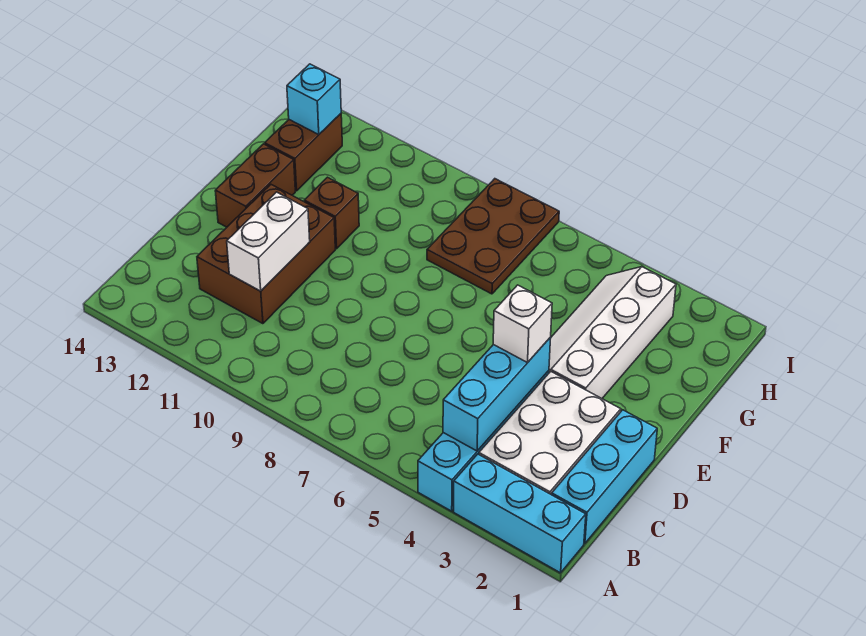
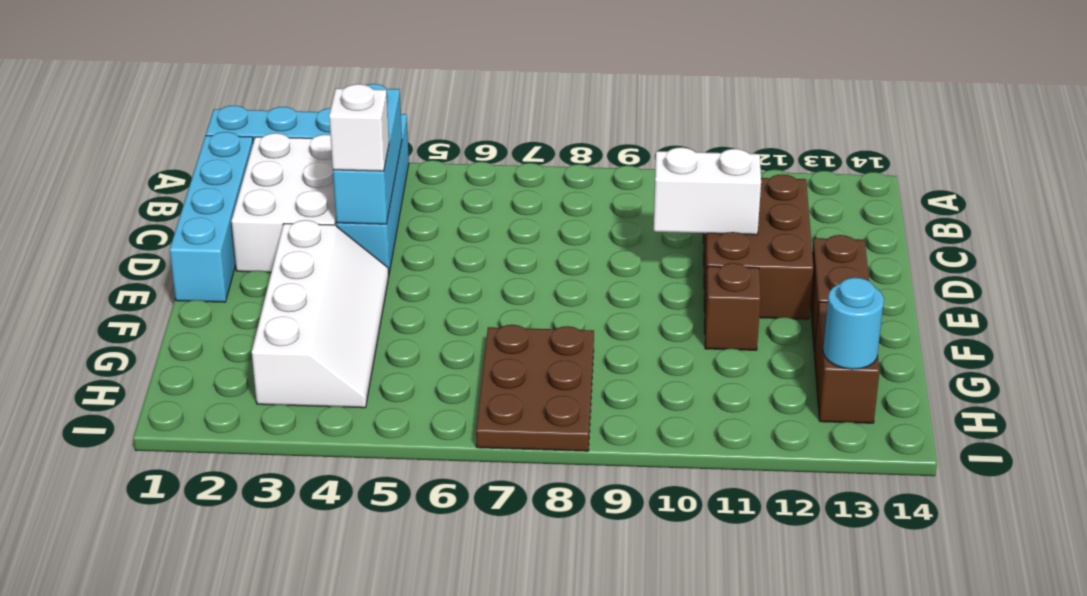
cyan 1x3 brick [552,410,657,544] -> cyan 1x4 brick [170,132,253,302]
white 1x2 brick [227,192,310,291] -> white 1x2 brick turned to [654,147,761,235]
cyan 1x1 brick [287,64,341,134] -> cyan 1x1 round brick [823,278,884,369]

